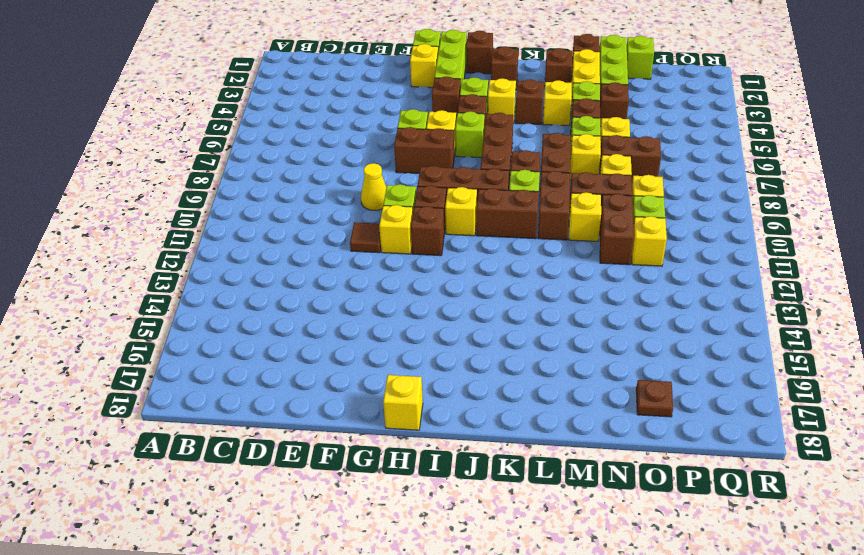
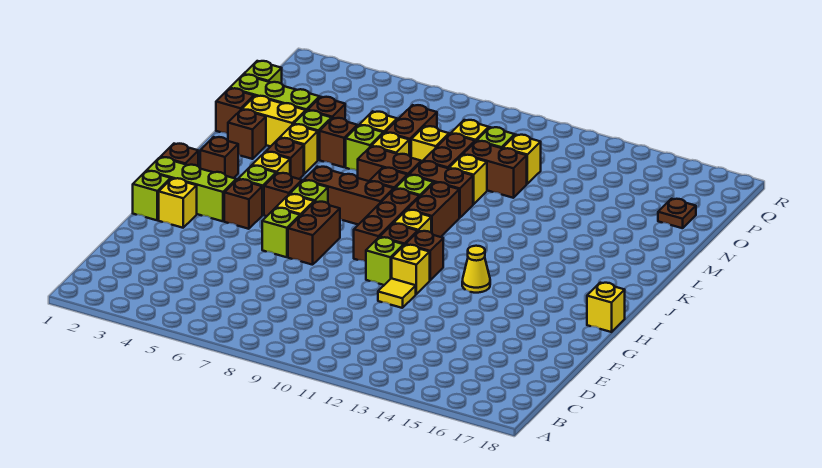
yellow 1x1 cone [361,163,386,210] -> yellow 1x1 cone moved to [462,246,490,293]
brown 1x1 tile [350,222,381,253] -> yellow 1x1 tile [378,278,416,308]

